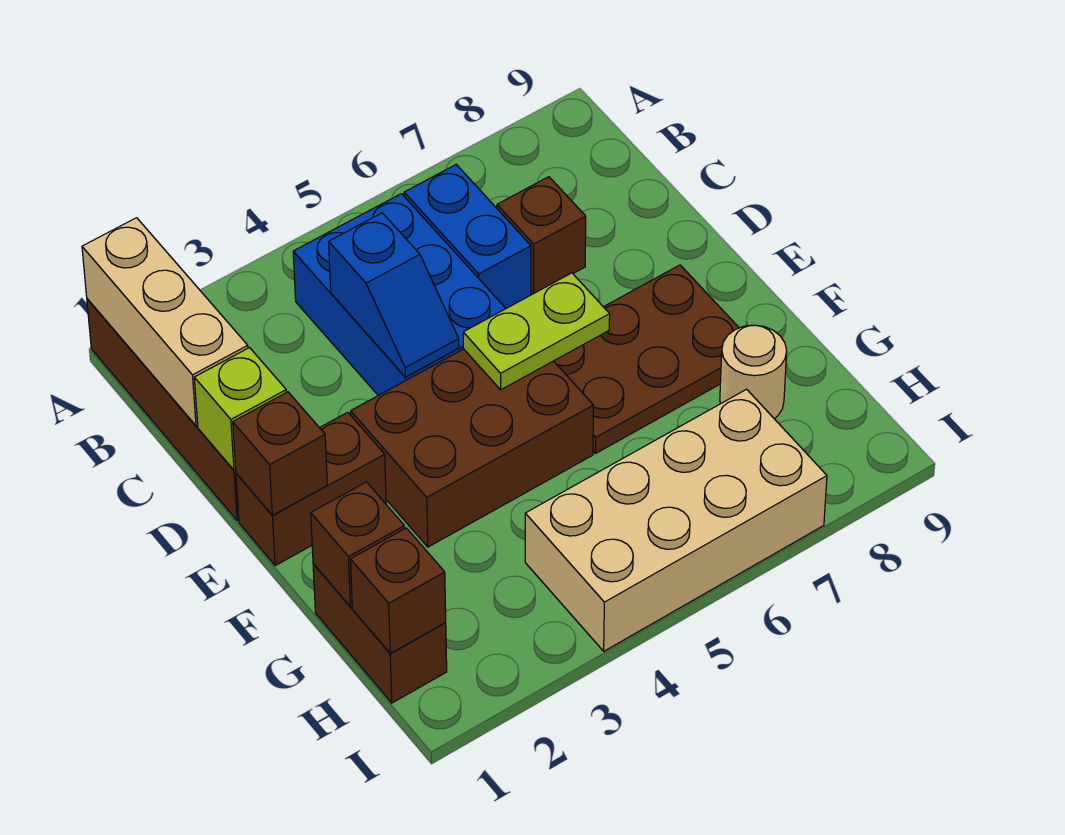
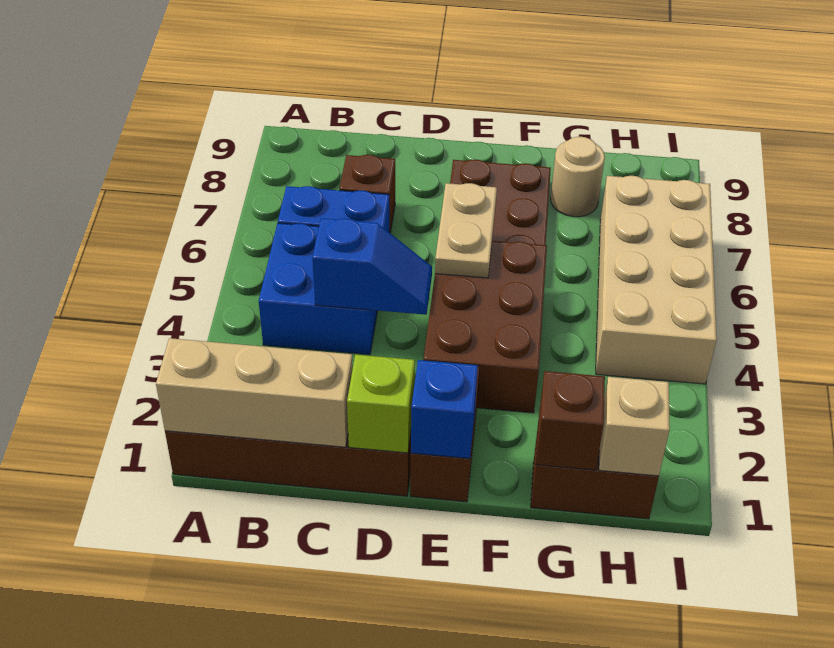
blue 2x3 brick [293,194,506,395] -> blue 2x2 brick [259,223,377,355]
brown 1x1 brick [233,392,327,515] -> blue 1x1 brick [411,360,478,459]
lime 1x2 plate [463,273,610,390] -> tan 1x2 plate [435,183,497,278]
brown 1x1 brick [350,528,446,653] -> tan 1x1 brick [599,377,670,476]

